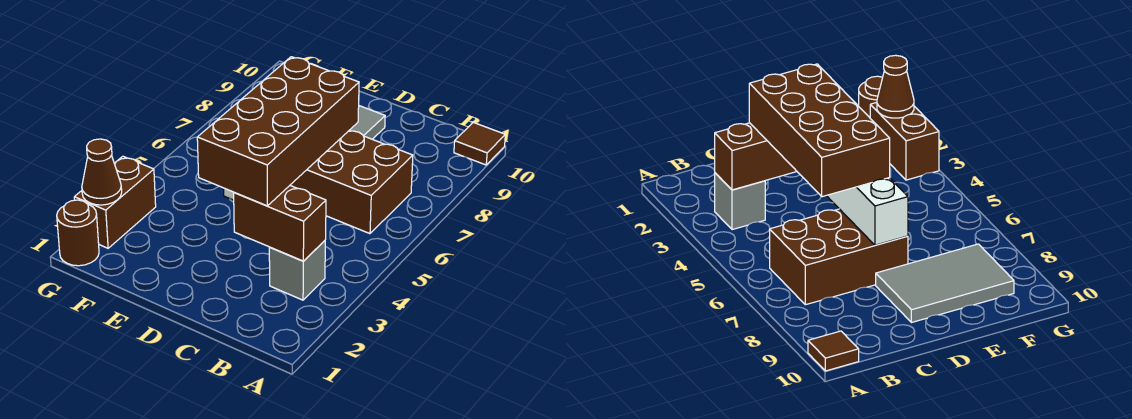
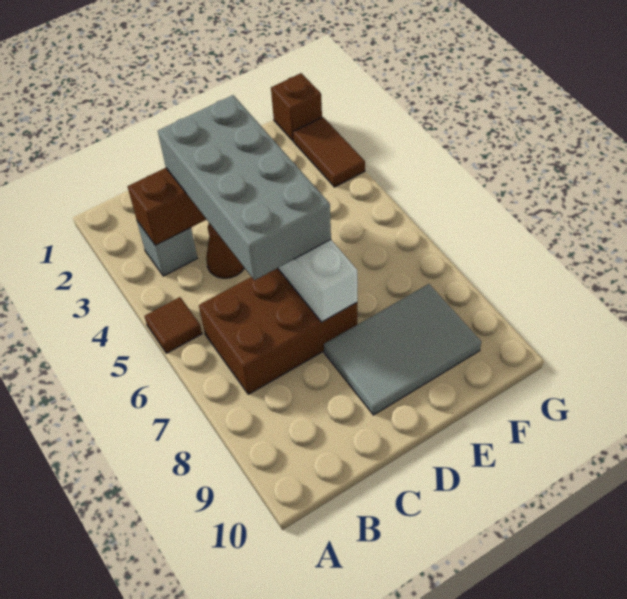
brown 1x1 tile [454,122,505,165] -> brown 1x1 tile moved to [145,297,202,353]
brown 2x4 brick [197,57,359,206] -> grey 2x4 brick [158,95,331,280]
brown 1x1 round brick [57,200,99,266] -> brown 1x1 brick [271,73,322,141]
brown 1x2 brick [74,156,156,248] -> brown 1x2 tile [293,117,365,187]
brown 1x1 cone [82,139,122,205] -> brown 1x1 cone moved to [206,223,244,278]

